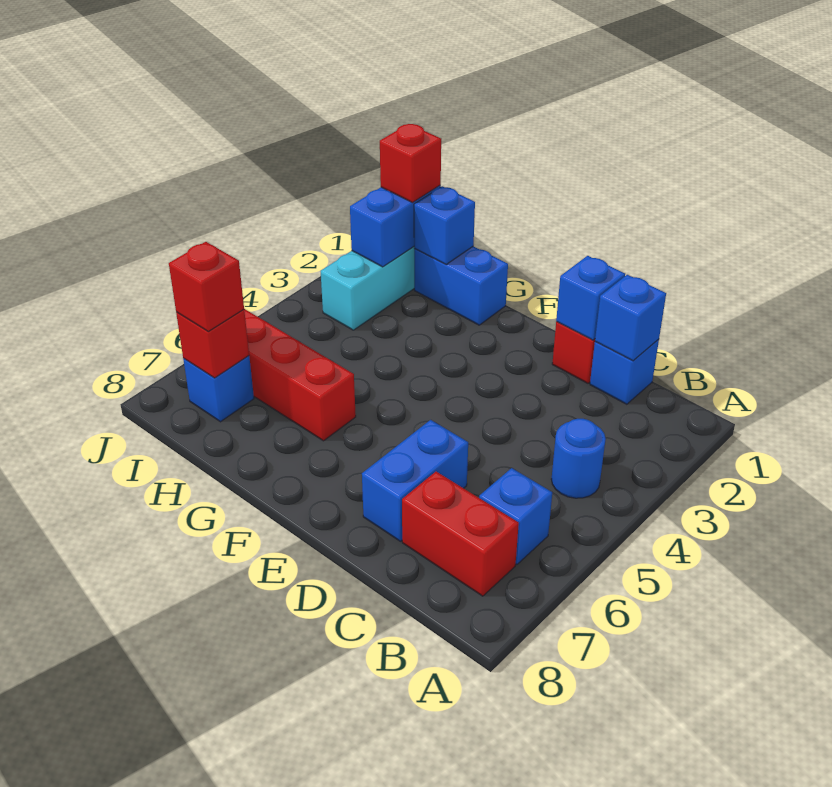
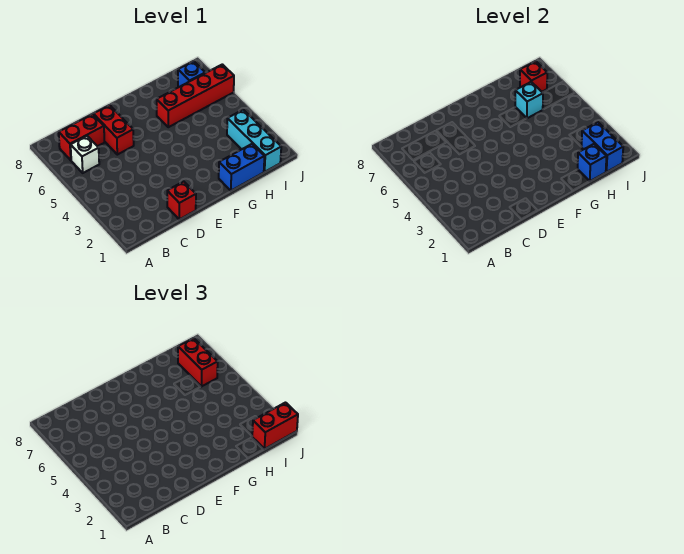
blue 1x1 round brick [551,419,606,498] -> none
blue 1x1 brick [479,468,552,564] -> white 1x1 brick [71,136,99,173]
blue 1x1 brick [590,339,659,404] -> none
blue 1x1 brick [595,275,666,361] -> none
blue 1x1 brick [556,256,625,340] -> none
blue 1x2 brick [362,420,468,541] -> red 1x2 brick [93,105,134,155]
none -> cyan 1x1 brick [515,82,543,118]
red 1x1 brick [380,124,441,202] -> red 1x2 brick [252,403,298,449]
red 1x1 brick [169,242,244,331] -> red 1x2 brick [178,338,218,386]

